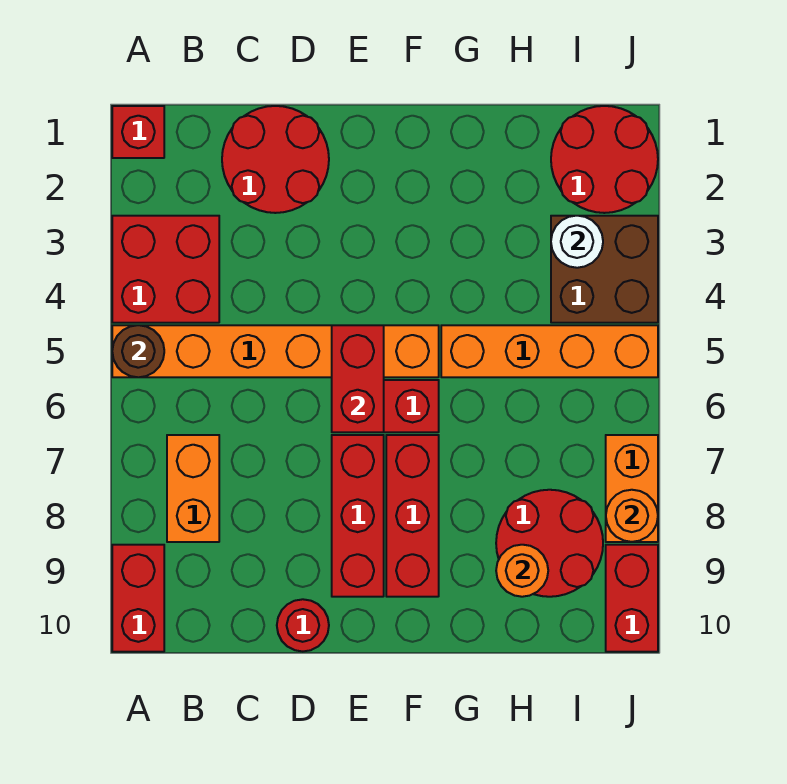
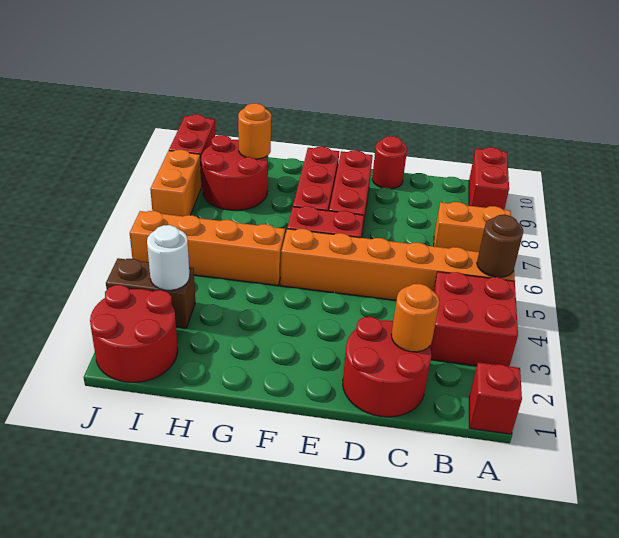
orange 1x2 brick [167,435,219,542] -> orange 1x2 brick turned to [434,202,511,252]
red 1x2 brick [332,325,384,432] -> none
brown 2x2 brick [551,216,658,323] -> brown 1x2 brick [106,258,195,328]
orange 1x1 round brick [606,490,658,542] -> orange 1x1 round brick moved to [391,284,439,352]

